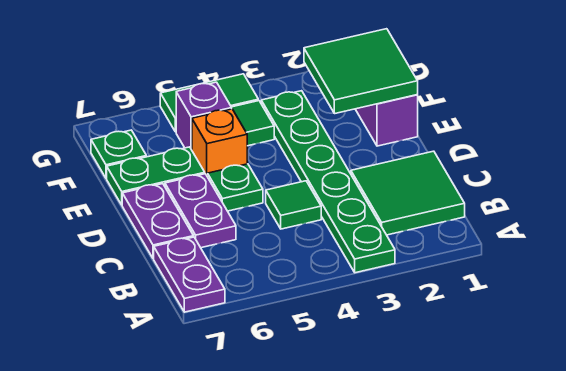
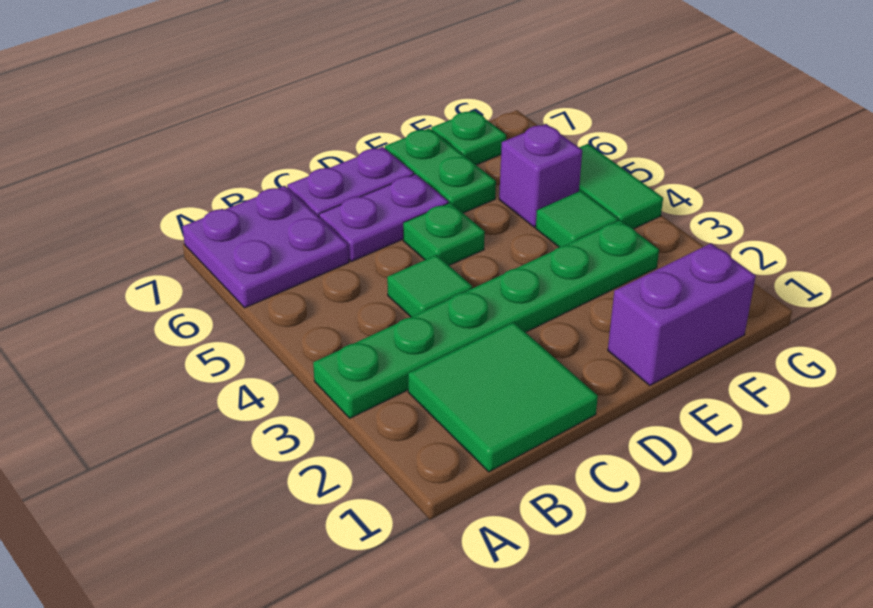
purple 1x2 plate [154,237,225,312] -> purple 2x2 plate [182,186,349,308]
green 2x2 tile [304,29,418,114] -> none
orange 1x1 brick [192,109,247,177] -> none

